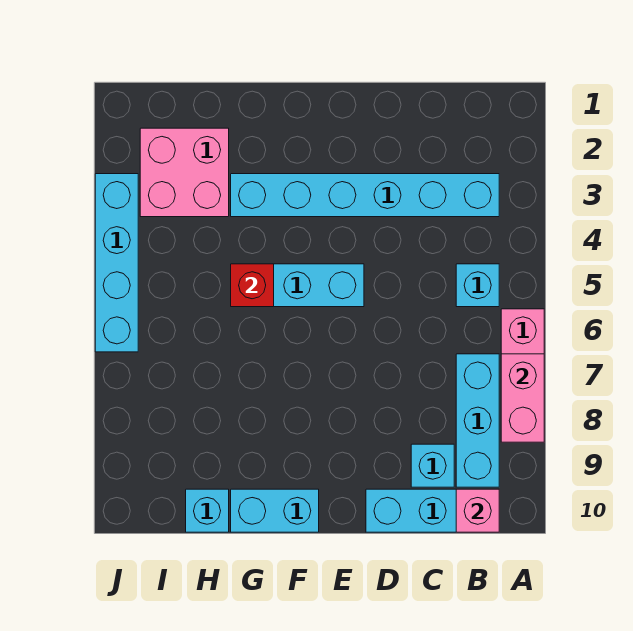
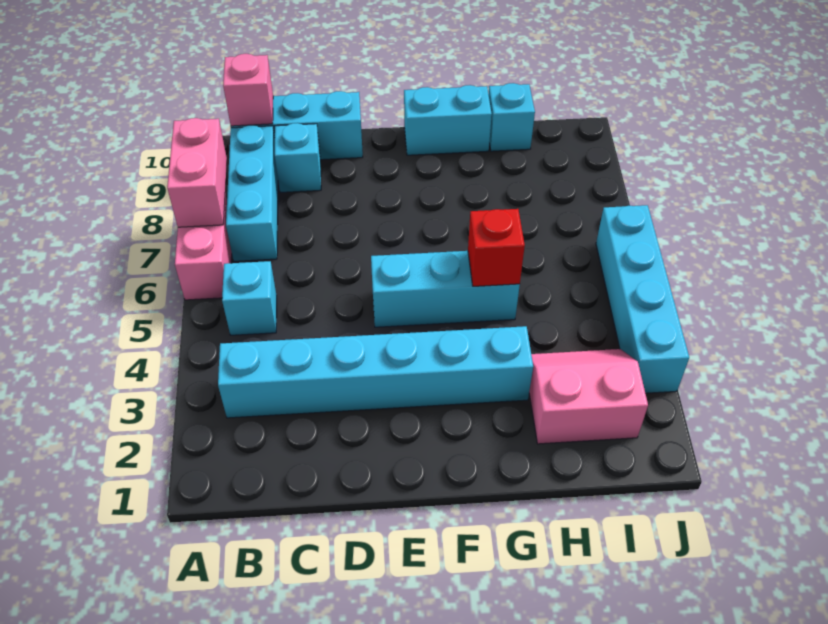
pink 2x2 brick [140,128,229,217] -> pink 2x2 slope [529,349,648,444]

